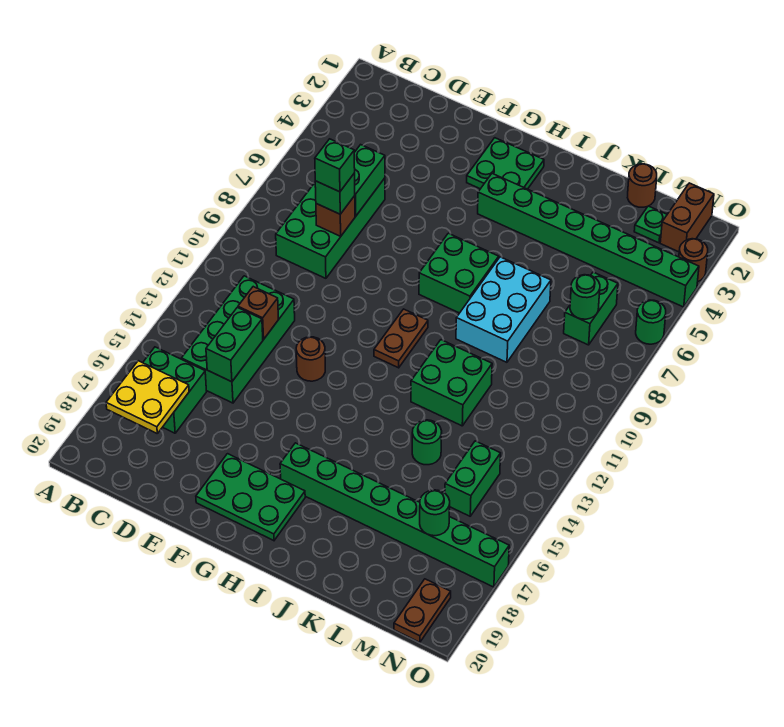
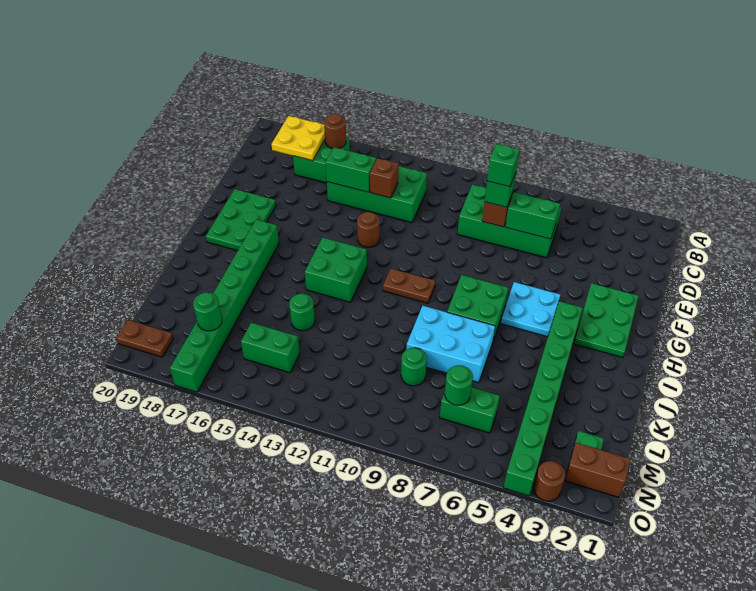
green 2x2 plate [467,138,544,189] -> green 2x3 plate [574,283,638,358]
none -> cyan 2x2 plate [501,282,560,337]
green 2x2 brick [411,340,492,426] -> green 2x2 brick moved to [305,237,367,302]
brown 1x1 round brick [628,164,657,207] -> brown 1x1 round brick moved to [324,113,346,149]
green 1x1 round brick [636,300,666,344] -> green 1x1 round brick moved to [401,348,427,386]

